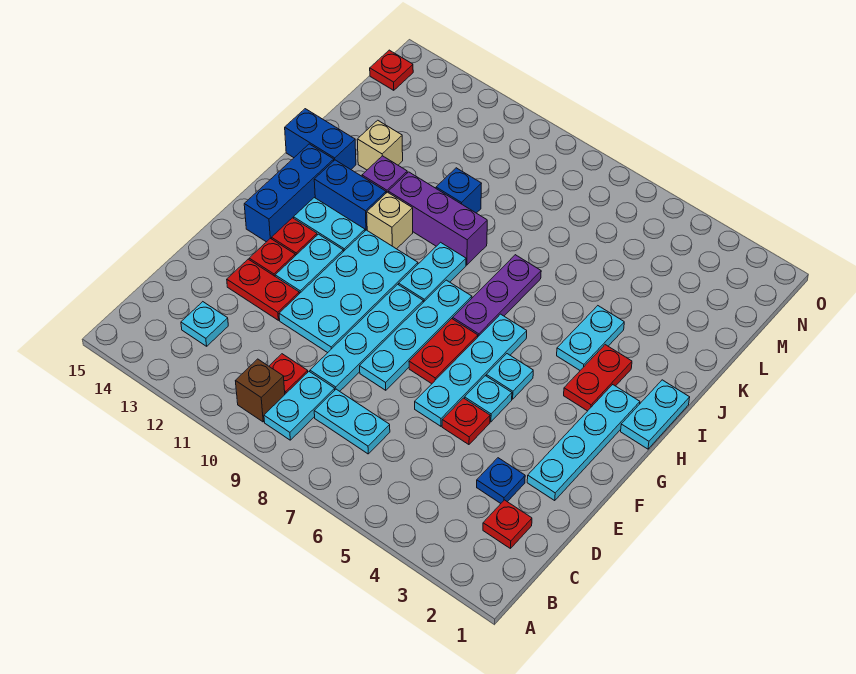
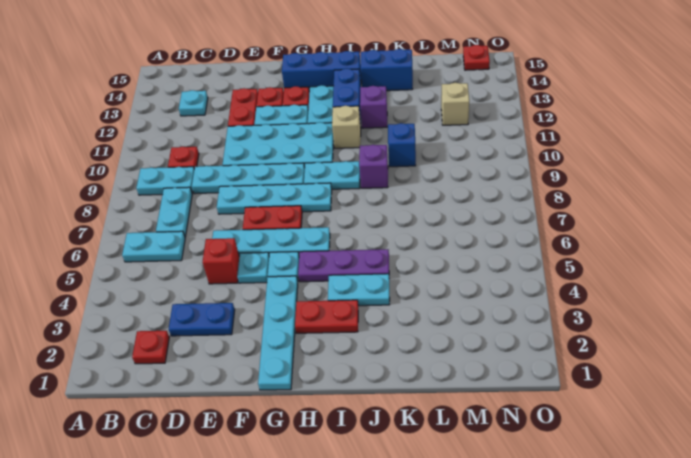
brown 1x1 brick [236,359,285,422] -> none
blue 1x1 plate [477,458,525,503] -> blue 1x2 plate [169,303,235,336]
cyan 1x4 plate [527,385,640,500] -> cyan 1x4 plate turned to [258,276,298,390]
red 1x1 plate [442,398,490,445] -> red 1x1 brick [203,238,239,284]
cyan 1x2 plate [621,380,690,449] -> cyan 1x2 plate moved to [122,231,185,262]
purple 1x3 plate [453,255,541,336] -> purple 1x3 plate moved to [298,249,389,282]
purple 1x3 brick [388,172,487,265] -> purple 1x1 brick [359,145,388,188]
blue 1x2 brick [285,109,356,169] -> blue 1x2 brick turned to [361,49,413,91]
tan 1x1 brick [357,120,403,170] -> tan 1x1 brick moved to [441,83,469,125]

